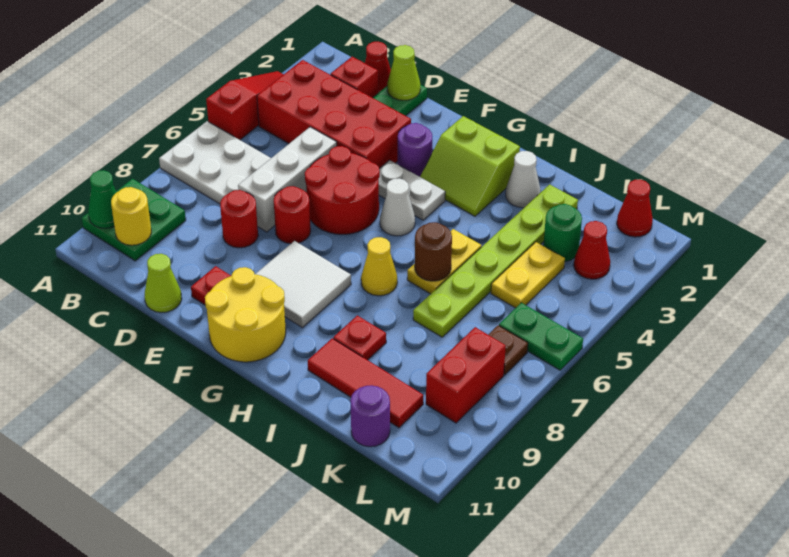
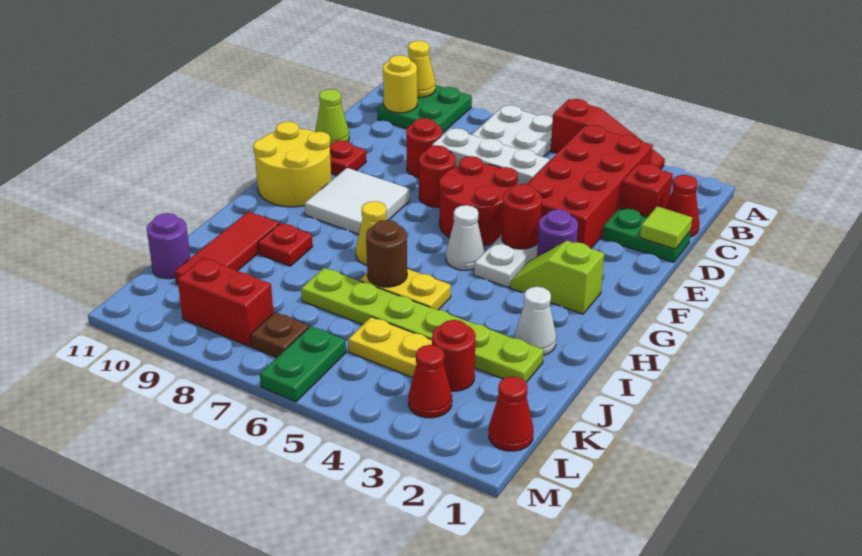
green 1x1 cone [88,170,117,228] -> yellow 1x1 cone [408,41,435,98]
lime 1x1 cone [387,45,420,100] -> lime 1x1 tile [640,206,692,249]
none -> red 1x1 round brick [502,184,542,249]
lime 2x2 slope [420,116,520,216] -> lime 1x2 slope [510,241,604,314]
green 1x1 round brick [543,204,582,262] -> red 1x1 round brick [432,320,476,391]

